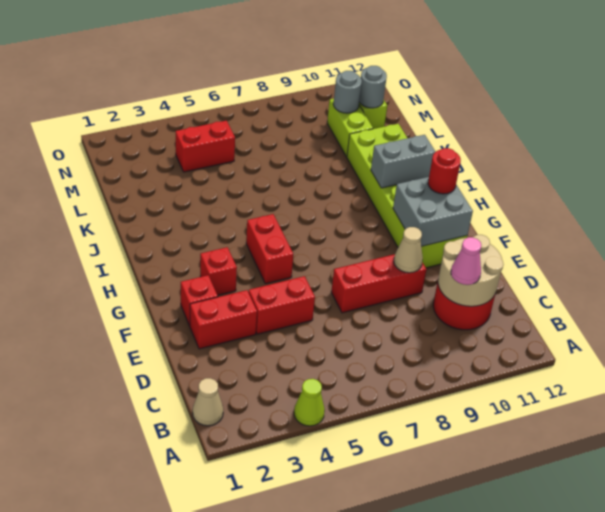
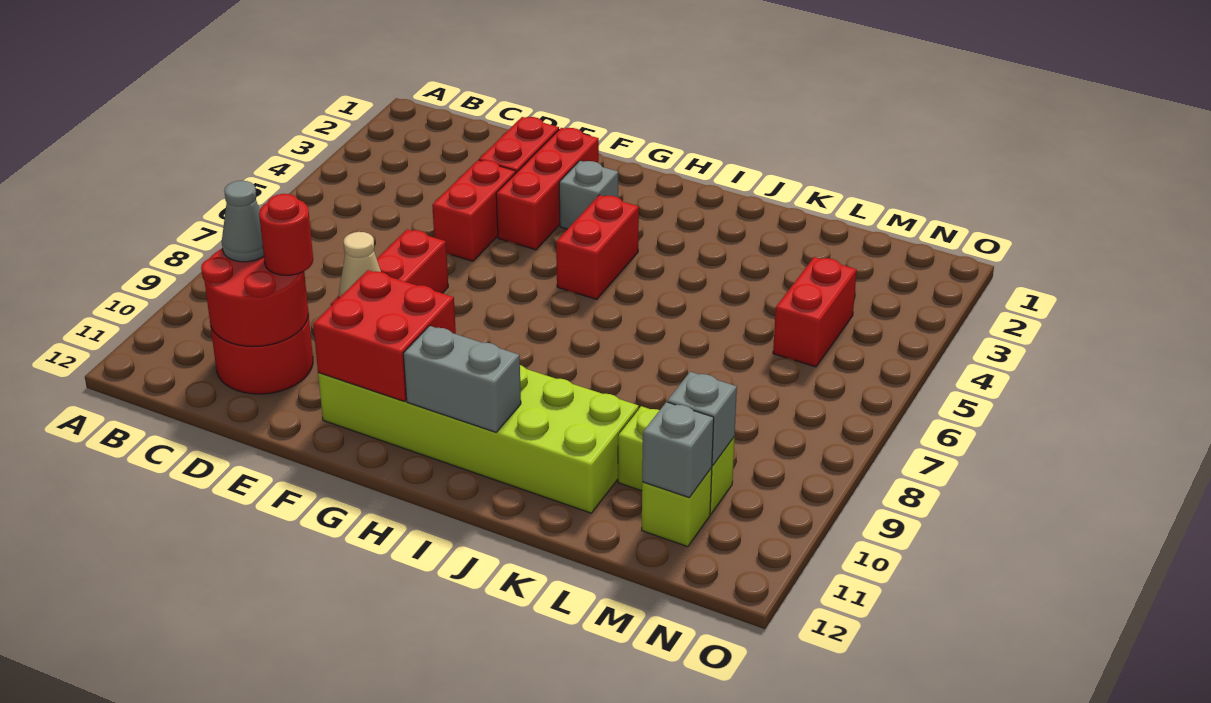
lime 1x1 cone [294,379,325,426] -> none
tan 1x1 cone [193,378,223,426] -> none
tan 2x2 round brick [438,235,503,306] -> red 2x2 round brick [201,249,308,347]
pink 1x1 cone [451,237,482,285] -> grey 1x1 cone [222,181,264,262]
red 1x1 brick [181,275,218,326] -> red 1x3 brick [496,128,599,250]
grey 2x2 brick [393,177,473,246] -> red 2x2 brick [313,270,456,402]
red 1x1 brick [200,247,237,295] -> grey 1x1 brick [559,161,618,229]
red 1x2 brick [246,214,293,284] -> red 1x2 brick turned to [556,195,639,299]
red 1x1 round brick [428,148,461,194] -> red 1x1 round brick moved to [259,194,313,275]
grey 1x2 brick [371,135,436,188] -> grey 1x2 brick turned to [403,326,521,432]
grey 1x1 round brick [333,71,362,113] -> grey 1x1 brick [667,372,737,465]
grey 1x1 round brick [359,66,387,108] -> grey 1x1 brick [642,402,714,498]

